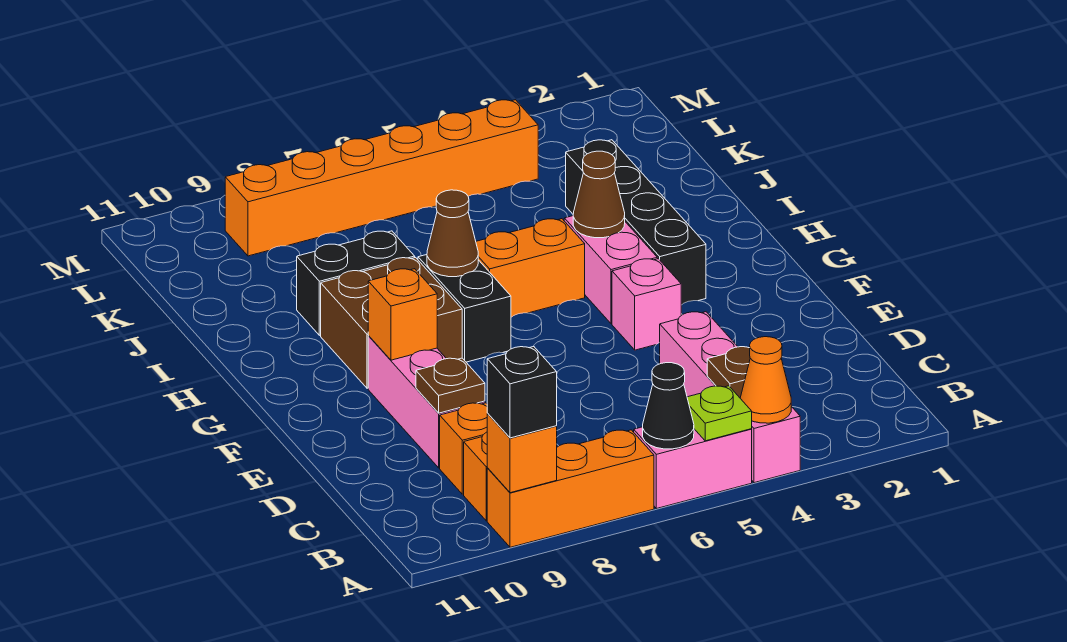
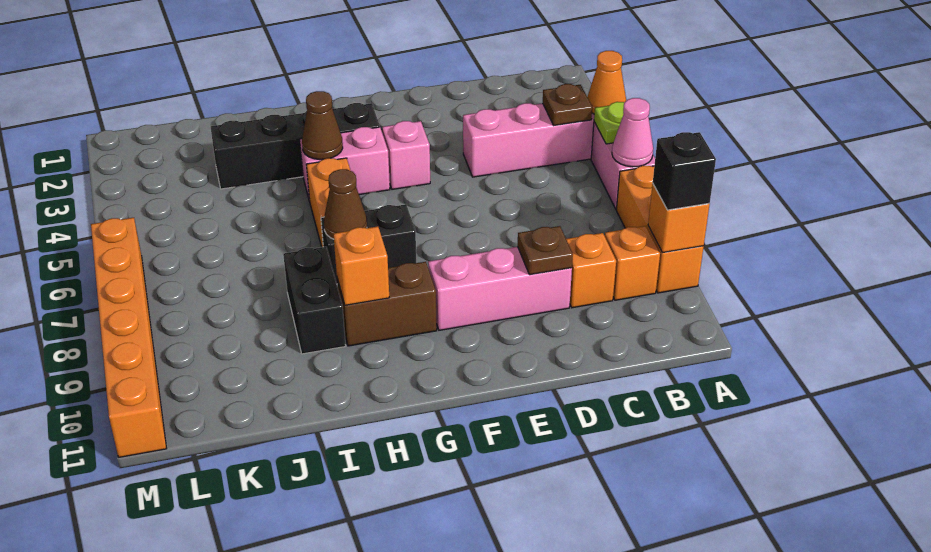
black 1x1 cone [643,363,694,449] -> pink 1x1 cone [612,98,653,167]
orange 1x1 brick [368,269,437,360] -> orange 1x1 brick moved to [334,226,389,305]
brown 2x2 brick [321,257,462,388] -> brown 1x2 brick [337,262,437,346]
orange 1x6 brick [225,100,538,256] -> orange 1x6 brick moved to [91,218,167,457]

